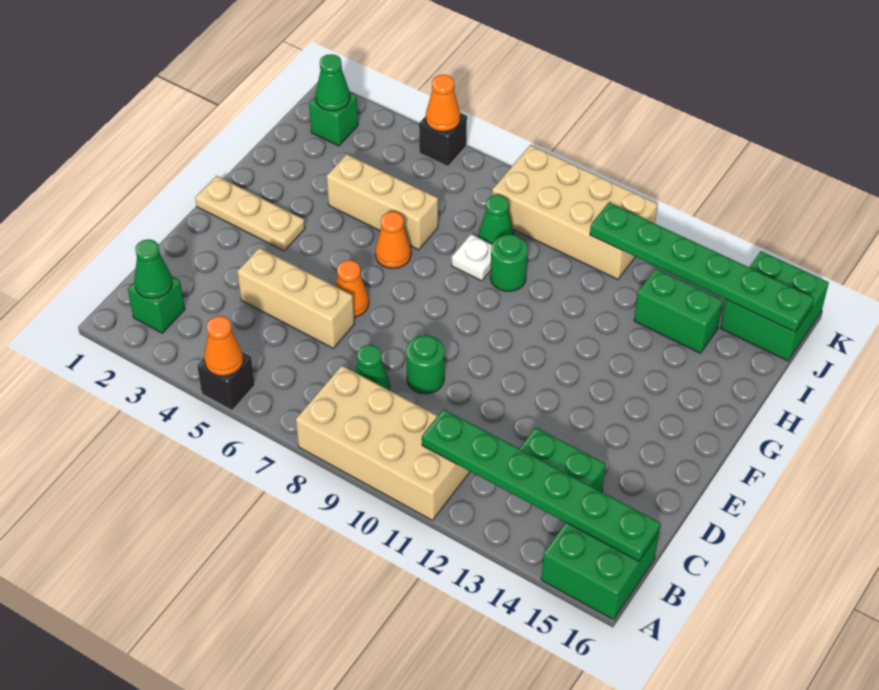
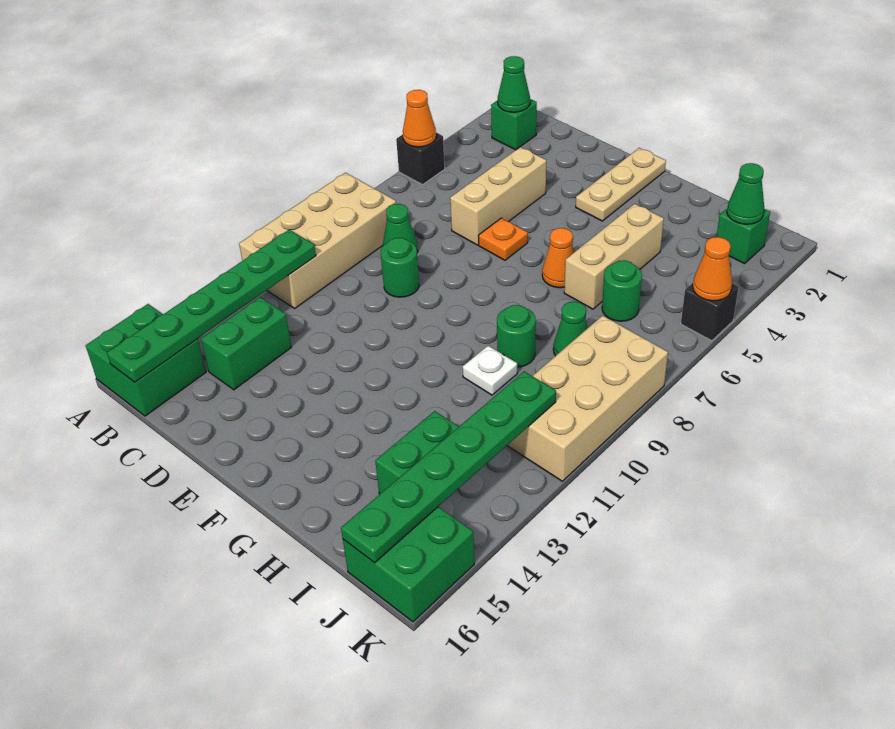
orange 1x1 cone [335,260,369,317] -> orange 1x1 plate [478,218,528,260]
white 1x1 plate [452,234,492,281] -> white 1x1 plate moved to [463,346,517,395]
none -> green 1x1 round brick [602,260,642,321]

